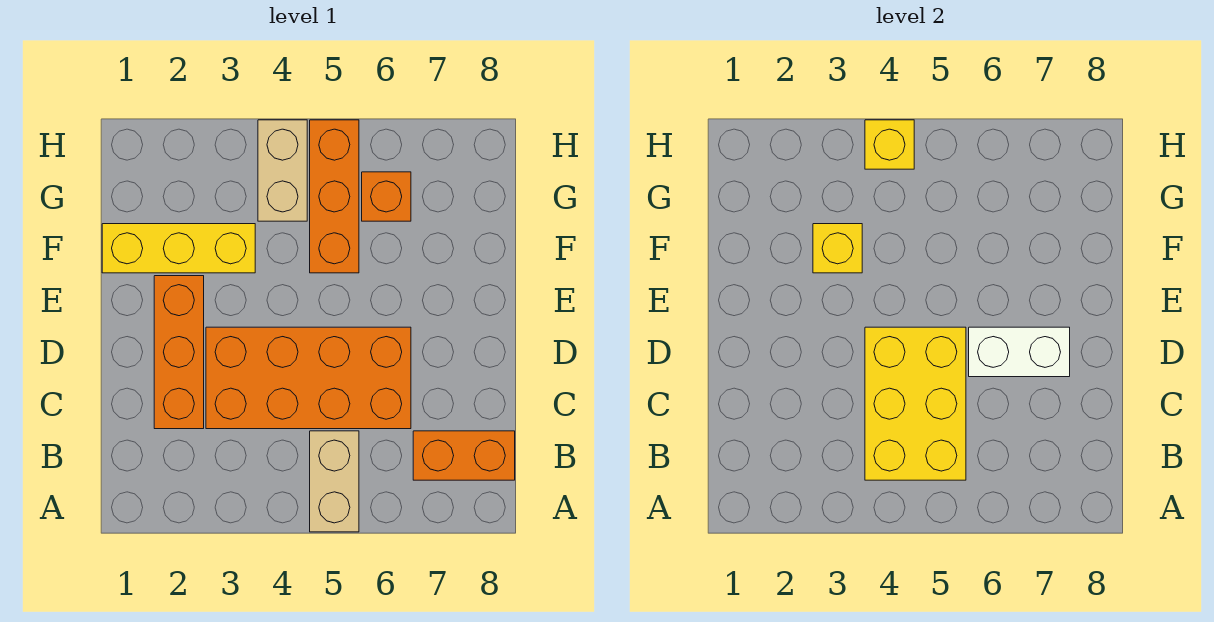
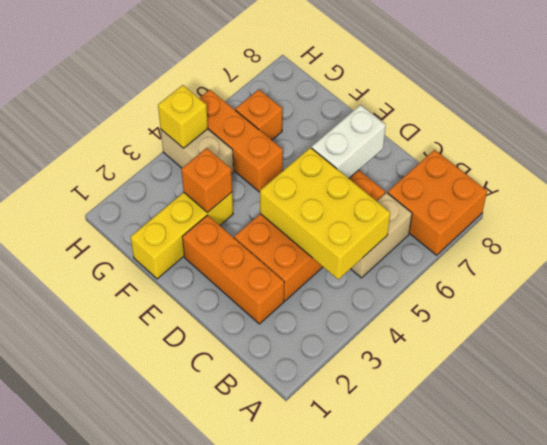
tan 1x2 brick [310,431,359,532] -> tan 1x2 brick turned to [351,193,412,278]
orange 1x2 brick [413,431,515,480] -> orange 2x2 brick [388,150,487,255]
yellow 1x1 brick [813,224,862,273] -> orange 1x1 brick [181,148,232,212]

